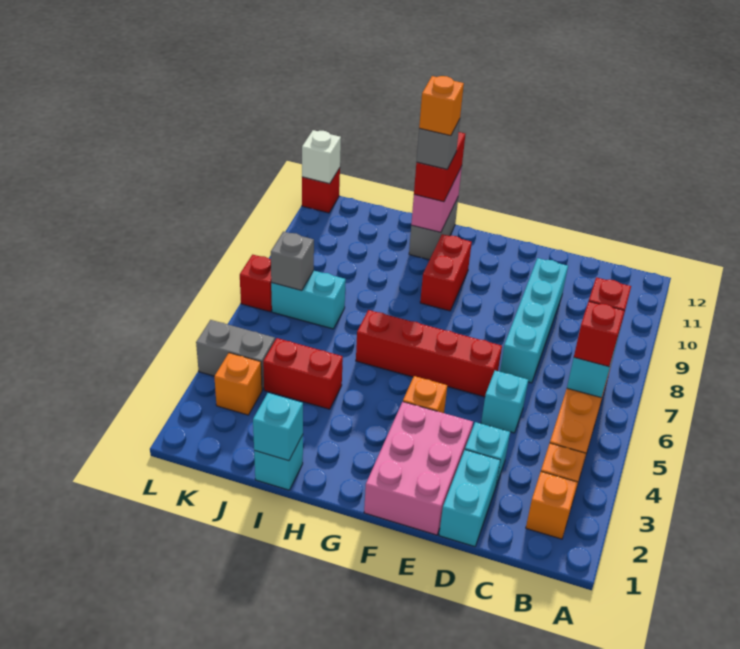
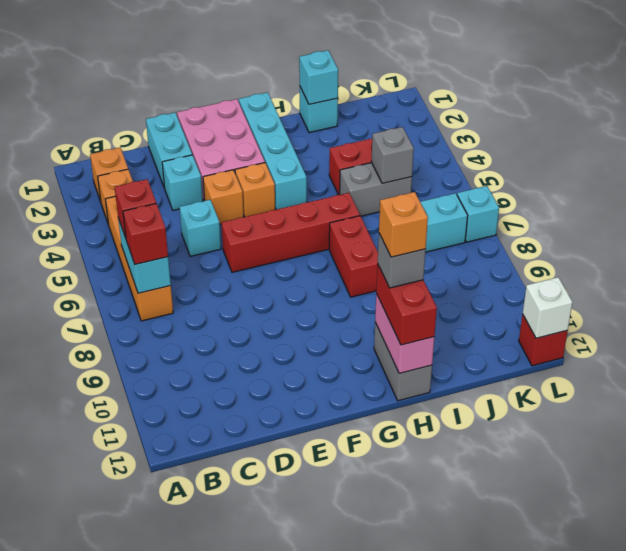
cyan 1x4 brick [500,258,568,383] -> cyan 1x4 brick moved to [239,92,307,210]
red 1x2 brick [420,234,472,311] -> red 1x2 brick moved to [329,216,378,297]
orange 1x1 brick [214,353,262,415] -> orange 1x1 brick moved to [203,170,244,224]
grey 1x2 brick [196,320,275,390] -> grey 1x2 brick moved to [340,163,412,216]
grey 1x1 brick [271,231,314,291] -> grey 1x1 brick moved to [372,127,414,183]
red 1x1 brick [240,255,272,312] -> cyan 1x1 brick [457,186,499,242]

